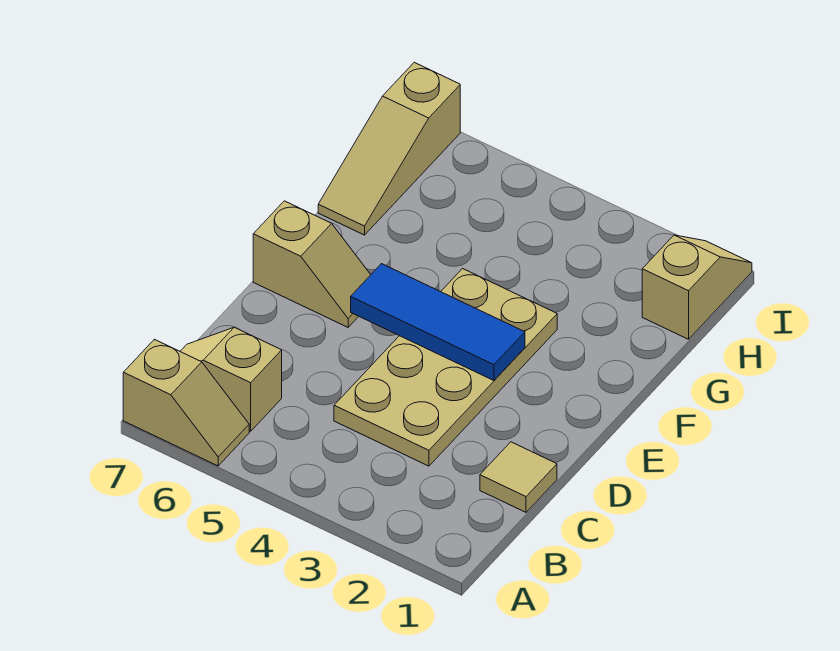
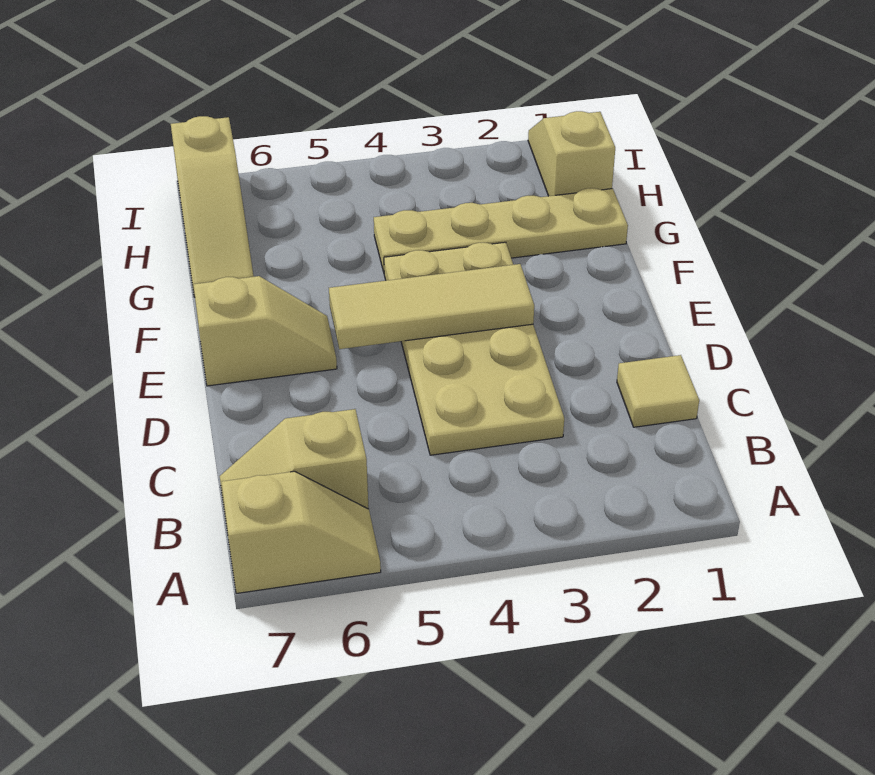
blue 1x3 tile [351,264,525,380] -> tan 1x3 tile [329,264,534,349]
none -> tan 1x4 plate [374,188,628,272]

